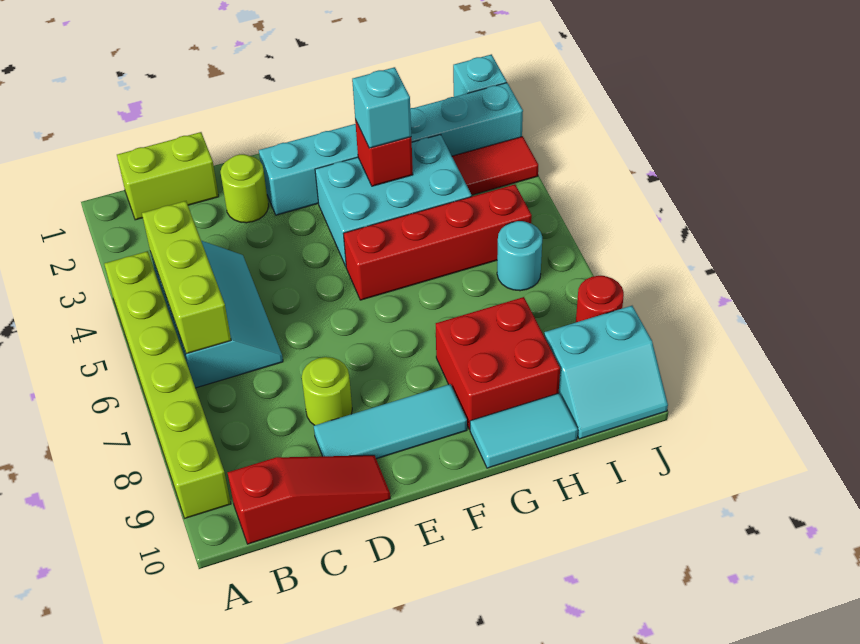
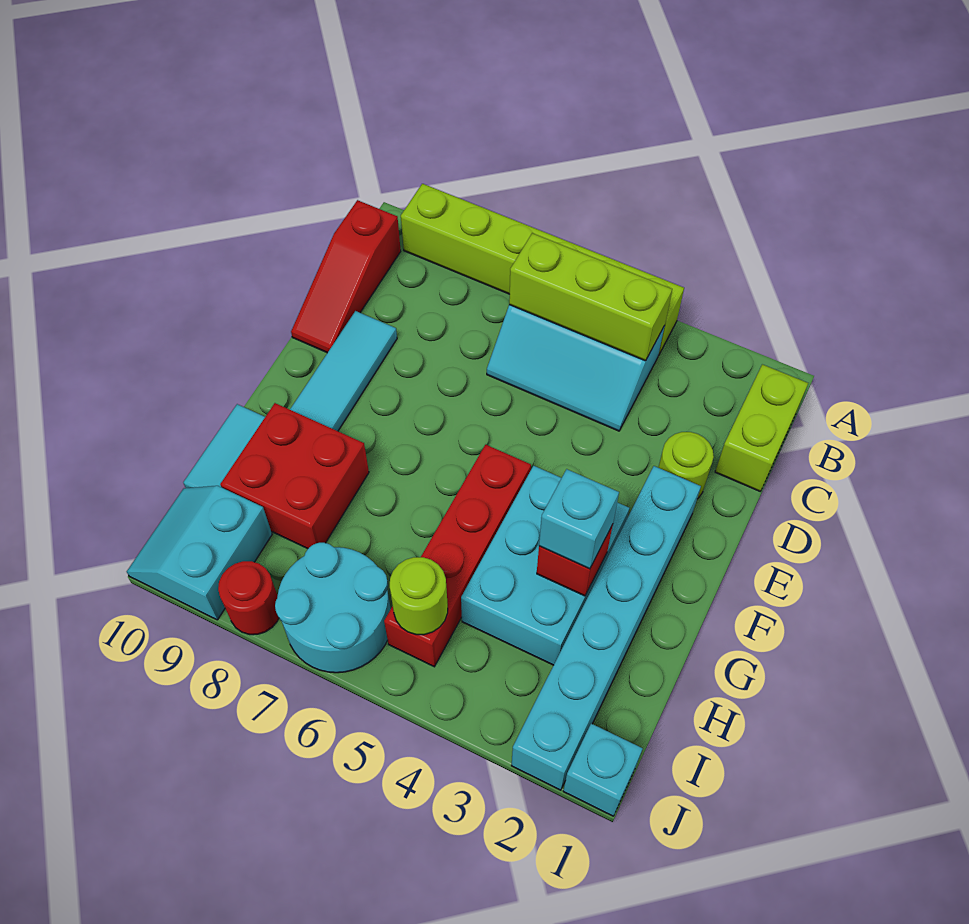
lime 1x1 round brick [302,357,352,425] -> lime 1x1 round brick moved to [390,557,448,635]
red 1x2 tile [452,136,538,195] -> none
cyan 1x1 round brick [497,221,542,291] -> cyan 2x2 round brick [275,543,391,673]

